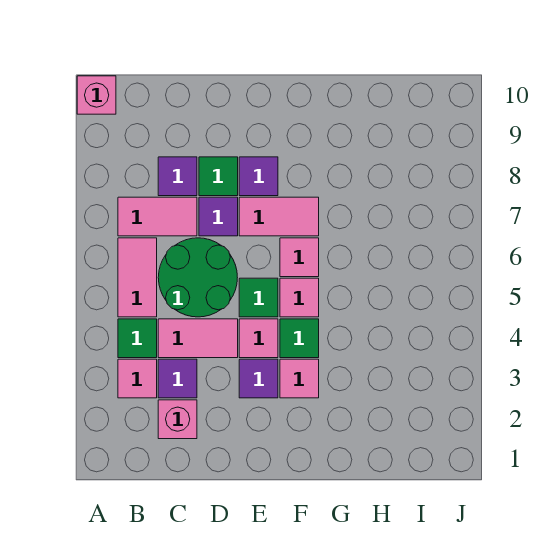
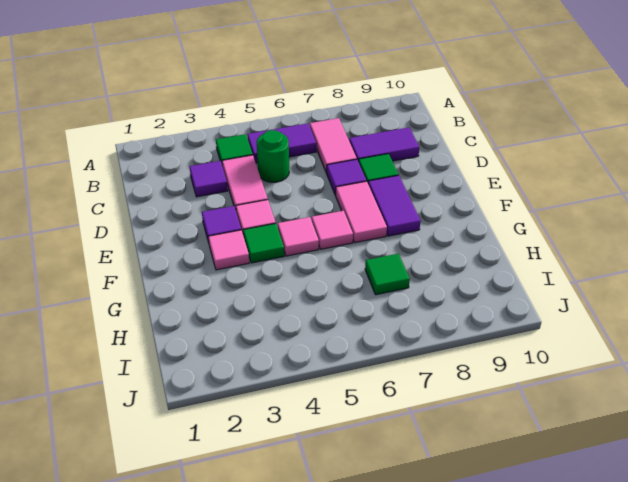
pink 1x1 brick [77,76,116,114] -> none
pink 1x1 tile [118,359,157,398] -> none
pink 1x2 tile [118,238,157,317] -> purple 1x2 tile [248,123,316,163]
pink 1x1 brick [158,400,197,439] -> none
green 2x2 round brick [158,238,237,317] -> green 1x1 round brick [257,130,289,182]
purple 1x1 tile [158,157,197,196] -> purple 1x2 tile [349,127,419,162]
green 1x1 tile [239,278,278,317] -> green 1x1 tile moved to [365,254,410,295]
purple 1x1 tile [239,157,278,196] -> purple 1x2 tile [368,175,420,236]

